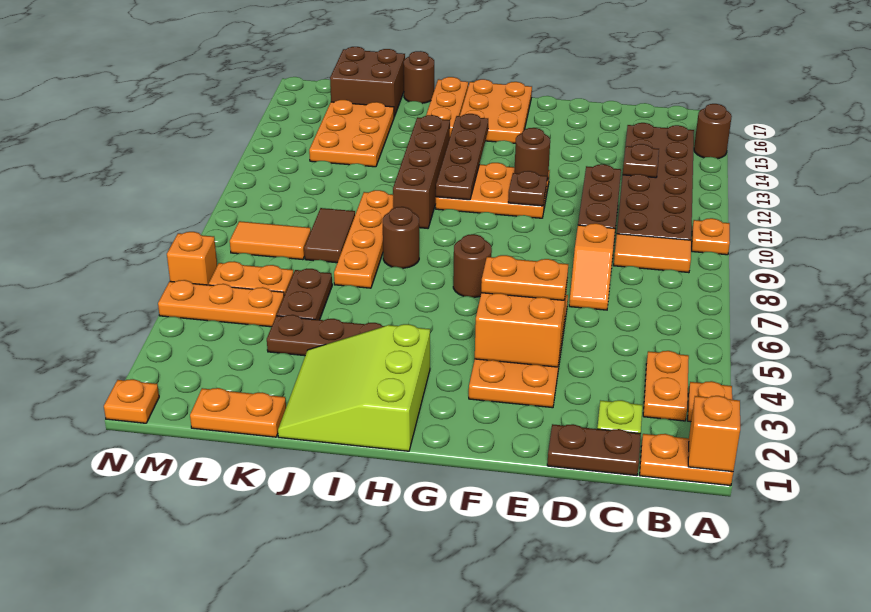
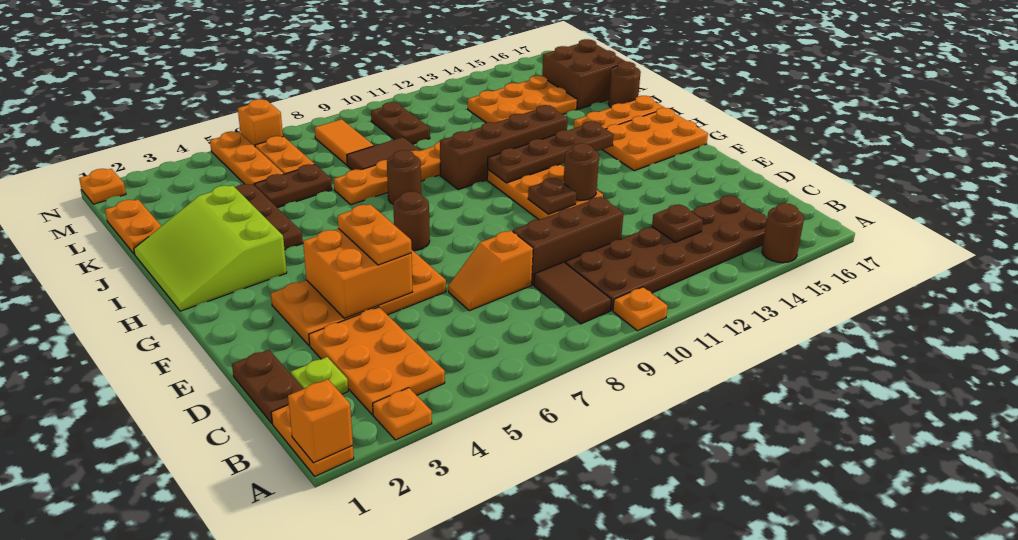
orange 1x2 plate [643,351,689,421] -> orange 2x3 plate [309,307,445,415]
orange 1x2 tile [614,234,691,273] -> brown 1x2 tile [534,262,611,324]
lime 3x3 slope [278,324,430,451] -> lime 3x3 slope turned to [134,185,287,311]
none -> brown 1x2 plate [371,102,430,144]

